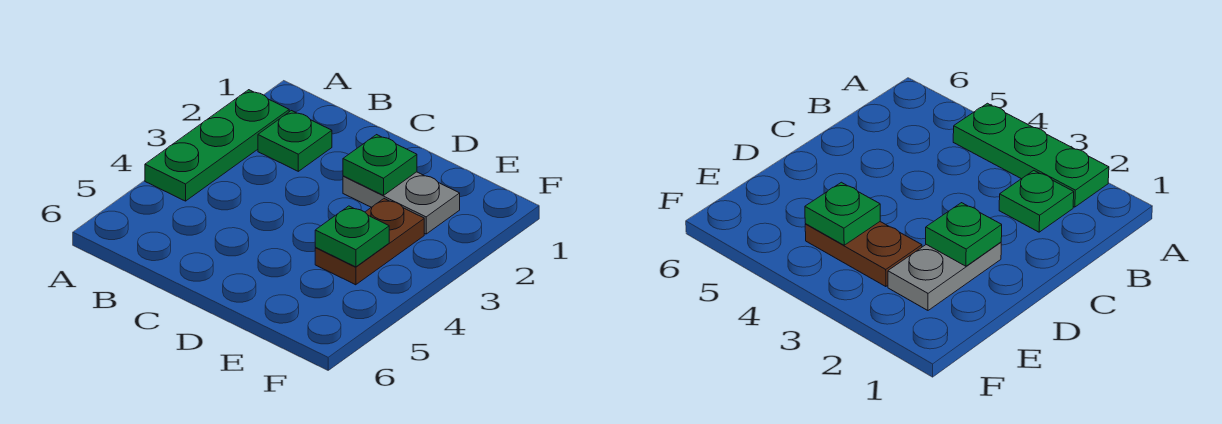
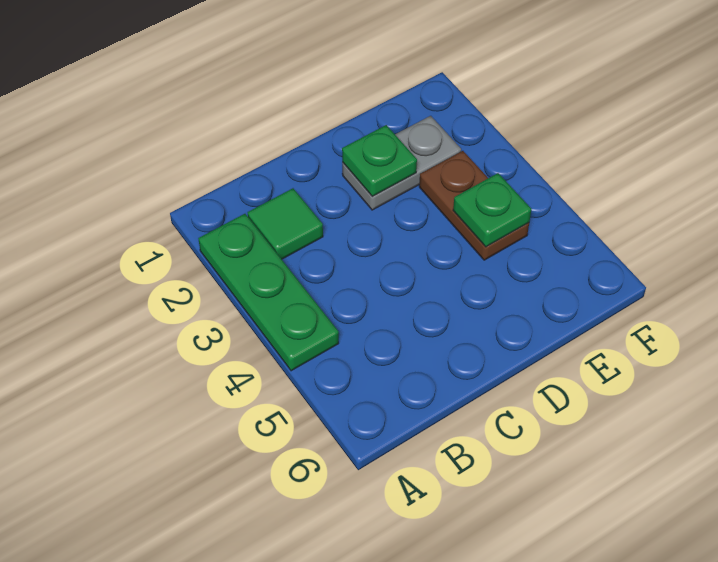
green 1x1 plate [258,111,332,171] -> green 1x1 tile [248,188,323,259]

